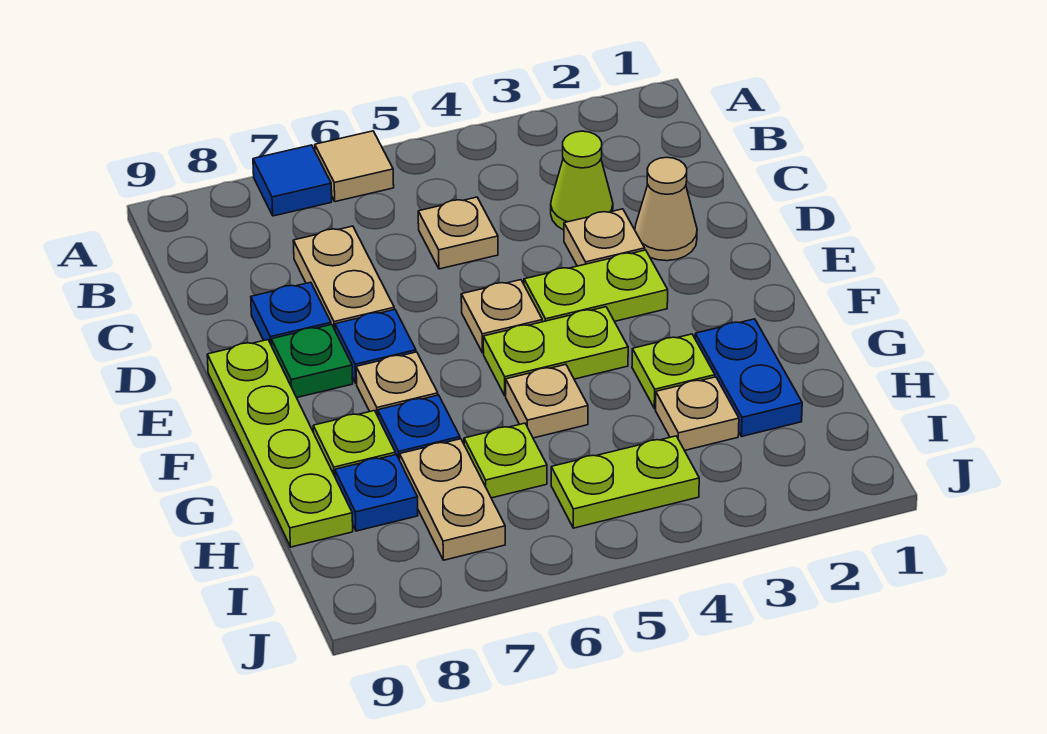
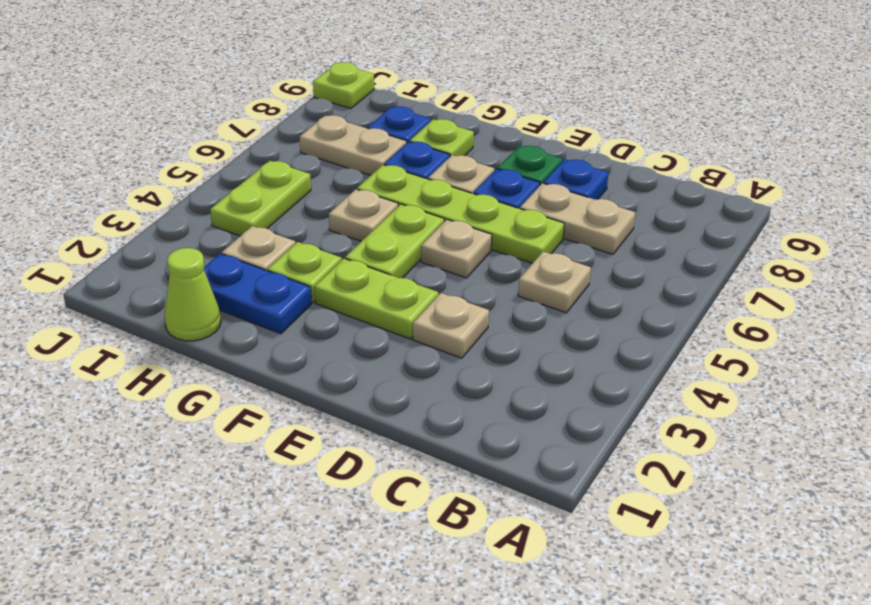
tan 1x1 tile [315,131,394,202] -> none
blue 1x1 tile [253,145,332,216] -> none
lime 1x1 cone [551,131,613,230] -> lime 1x1 cone moved to [164,248,221,341]
tan 1x1 cone [635,157,697,261] -> none
lime 1x2 plate [524,250,668,322] -> lime 1x2 plate turned to [314,259,438,339]
lime 1x4 plate [207,340,353,547] -> lime 1x4 plate moved to [357,165,564,263]
lime 1x1 plate [464,423,547,498] -> lime 1x1 plate moved to [313,62,374,109]

